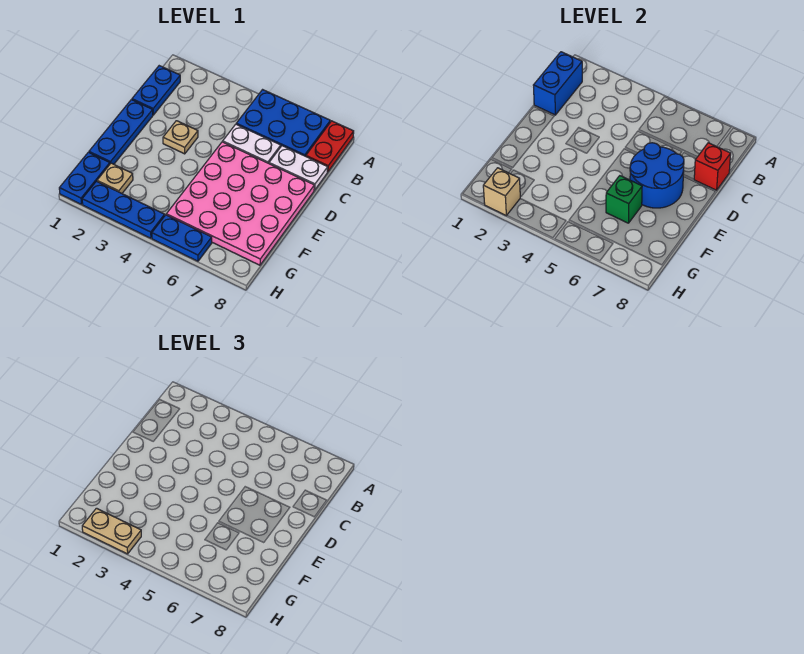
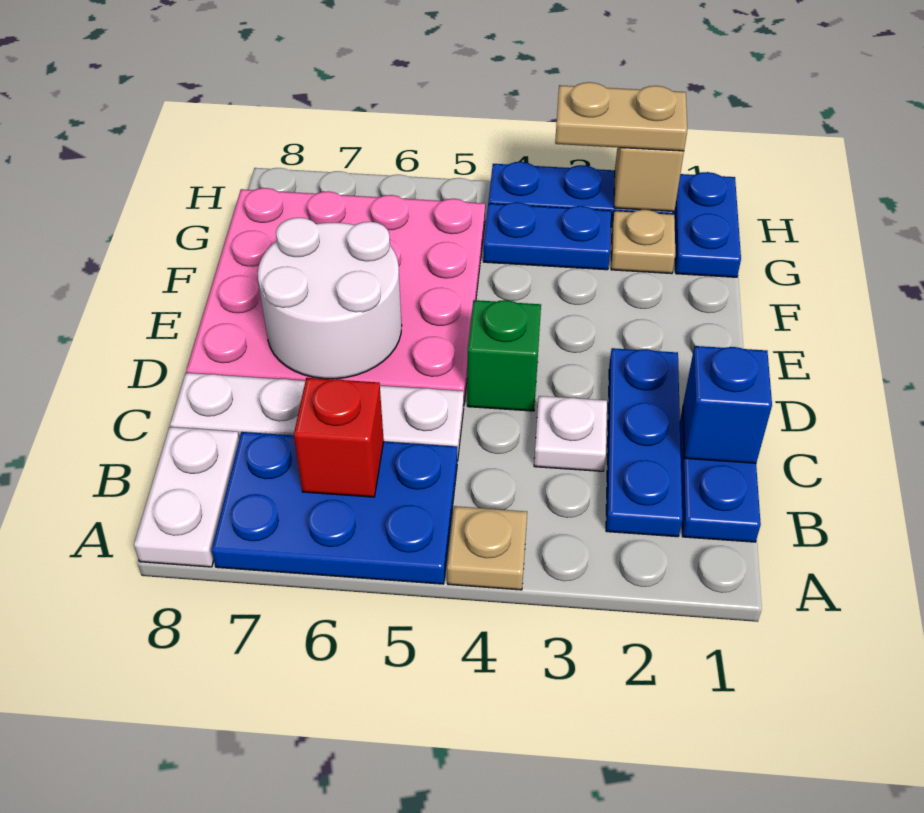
red 1x2 plate [306,121,354,172] -> white 1x2 plate [134,427,239,567]
blue 1x2 brick [533,52,582,115] -> blue 1x1 brick [683,346,772,463]
none -> white 1x1 plate [534,396,607,471]
red 1x1 brick [694,143,731,190] -> red 1x1 brick moved to [294,378,384,497]
blue 1x3 plate [89,100,153,164] -> blue 1x3 plate moved to [606,348,682,537]
tan 1x1 plate [163,121,198,154] -> tan 1x1 plate moved to [447,506,527,590]
blue 2x2 round brick [630,143,684,208] -> white 2x2 round brick [258,218,402,379]
green 1x1 brick [606,176,642,223] -> green 1x1 brick moved to [467,300,541,411]
blue 1x2 plate [152,215,212,261] -> blue 1x2 plate moved to [483,202,611,270]

